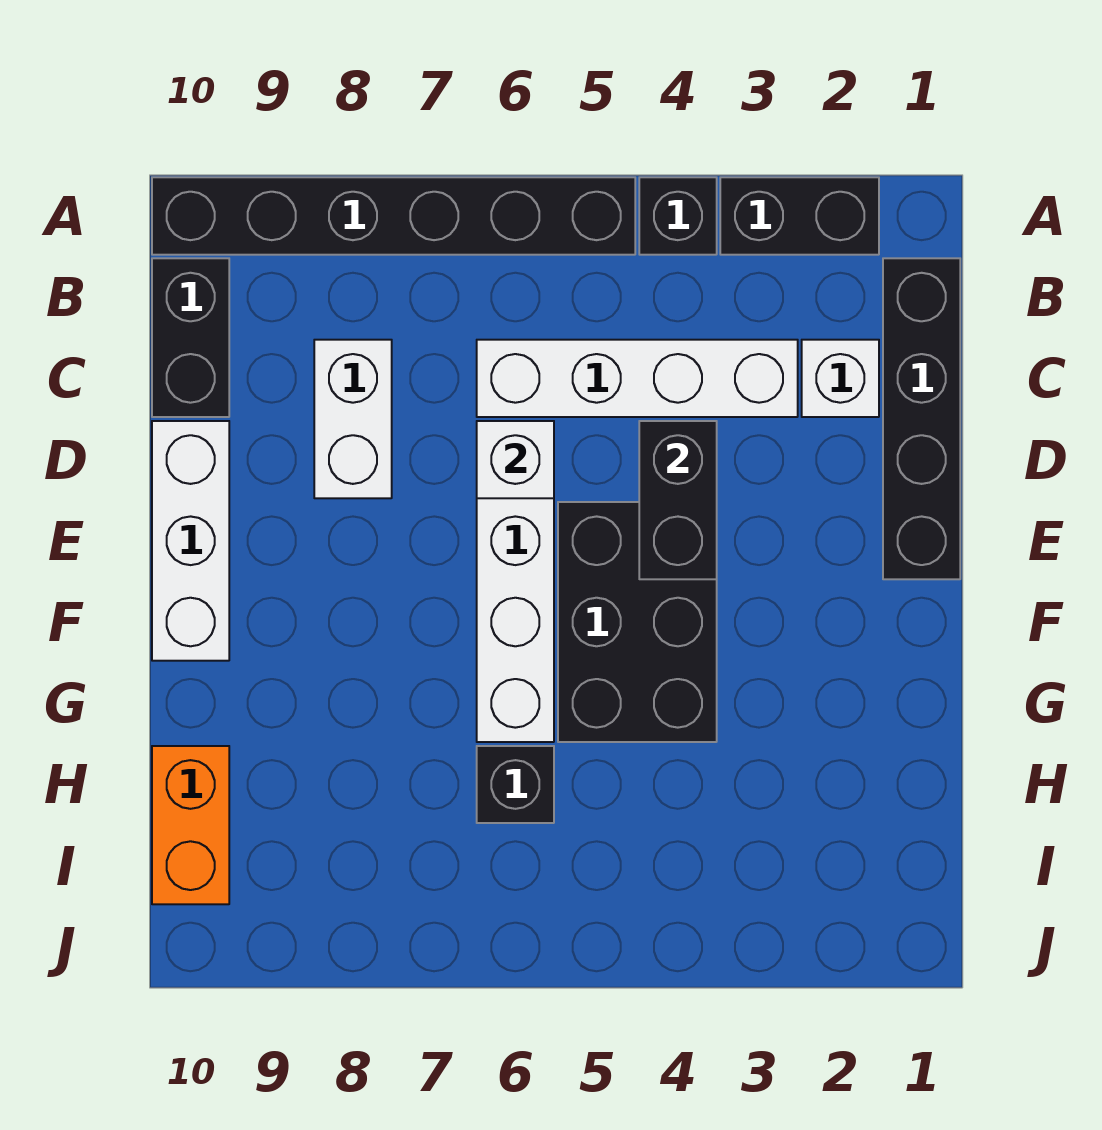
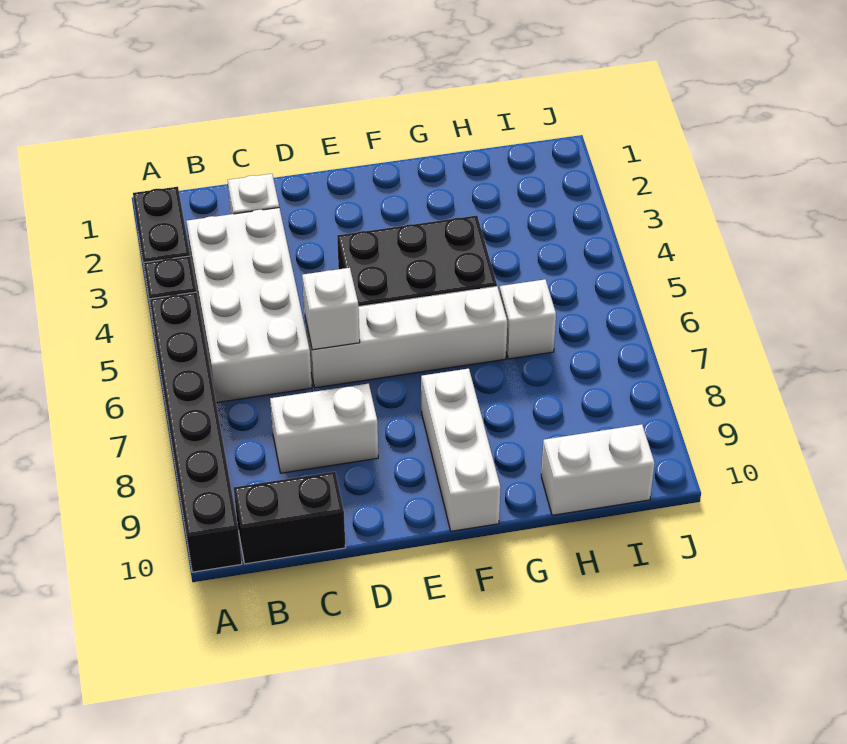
black 1x4 brick [883,258,960,579] -> none
white 1x4 brick [477,340,798,417] -> white 2x4 brick [186,208,312,403]
black 1x2 brick [639,421,717,579] -> none
white 1x3 brick [152,421,229,661] -> white 1x3 brick turned to [421,369,501,531]
black 1x1 brick [477,746,554,823] -> white 1x1 brick [500,279,556,359]
orange 1x2 brick [152,746,229,904] -> white 1x2 brick [541,424,655,515]

